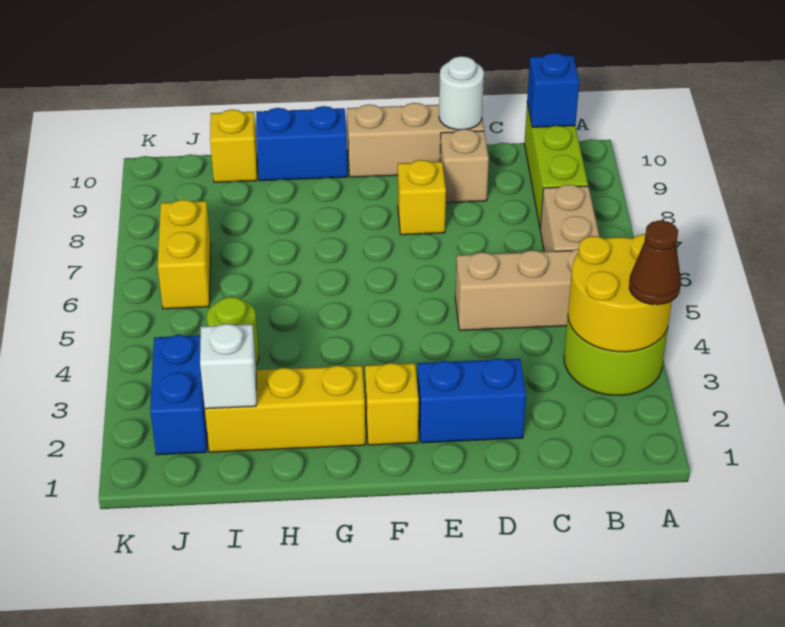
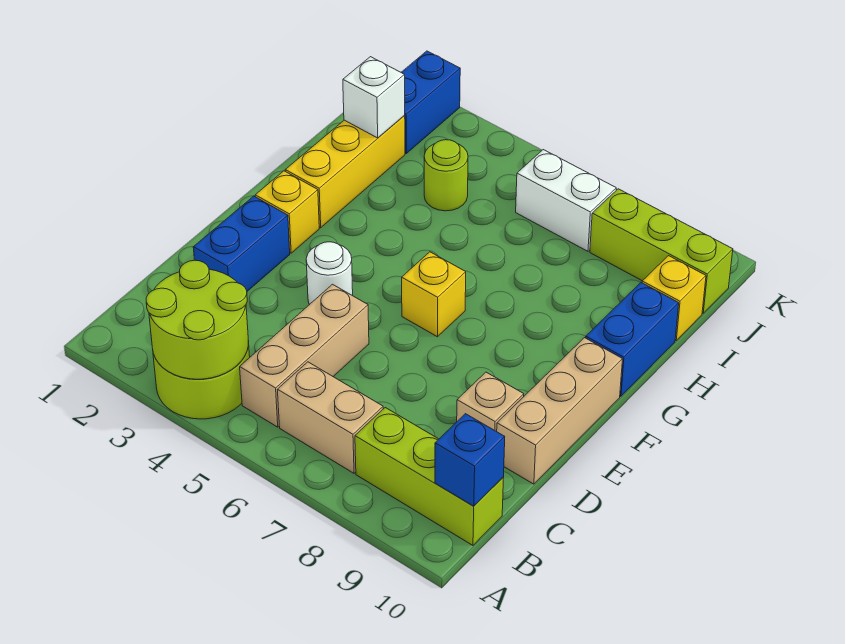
yellow 2x2 round brick [568,234,672,352] -> lime 2x2 round brick [146,260,248,379]
brown 1x1 cone [629,220,681,305] -> none
white 1x1 round brick [439,56,484,130] -> white 1x1 round brick moved to [306,242,353,304]
yellow 1x1 brick [398,160,446,235] -> yellow 1x1 brick moved to [402,252,466,337]
blue 1x2 brick [150,335,207,455] -> blue 1x2 brick turned to [401,51,460,153]
yellow 1x2 brick [158,200,211,309] -> white 1x2 brick [516,150,616,251]
none -> lime 1x3 brick [590,189,733,313]

